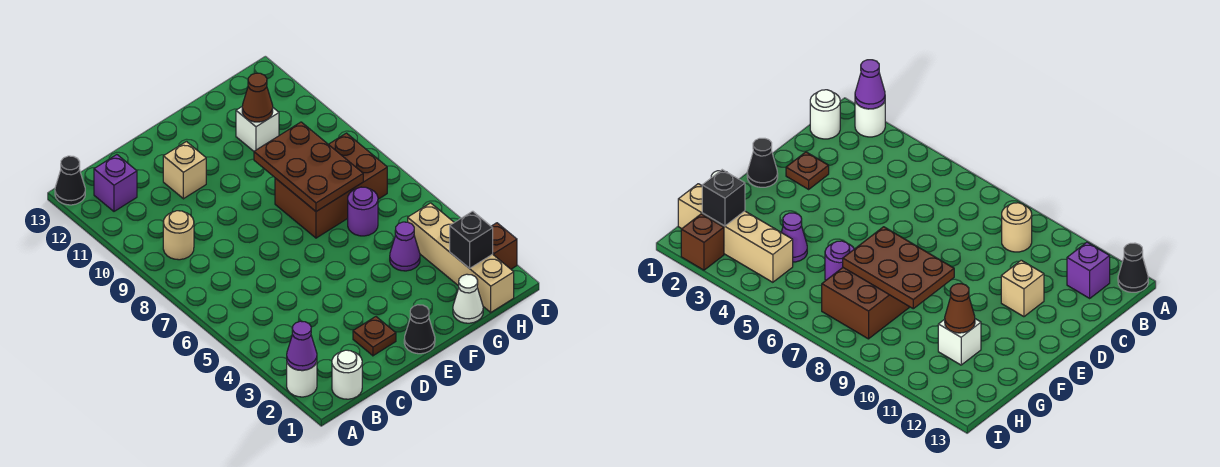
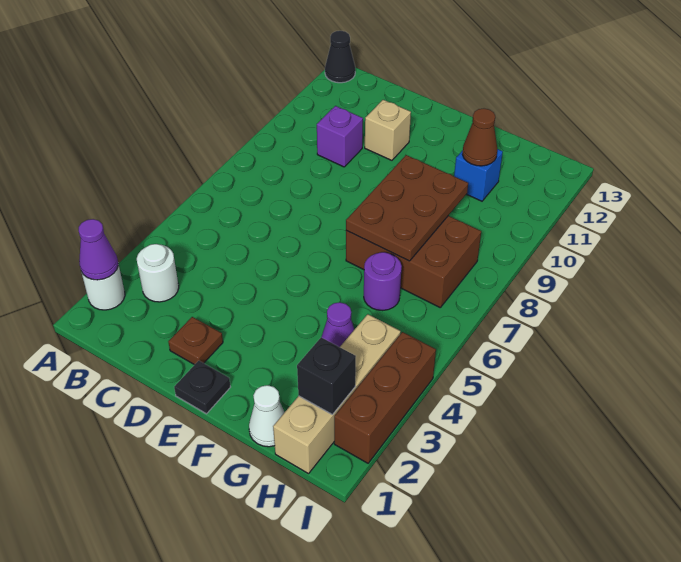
white 1x1 round brick [332,350,362,399] -> white 1x1 round brick moved to [137,244,179,302]
tan 1x1 round brick [163,211,194,260] -> none
purple 1x1 brick [94,155,137,211] -> purple 1x1 brick moved to [317,106,363,167]
black 1x1 cone [404,305,435,354] -> black 1x1 plate [174,361,230,414]
white 1x1 brick [236,107,279,151] -> blue 1x1 brick [454,149,503,201]
brown 1x1 brick [491,223,517,269] -> brown 1x3 brick [334,332,436,463]

